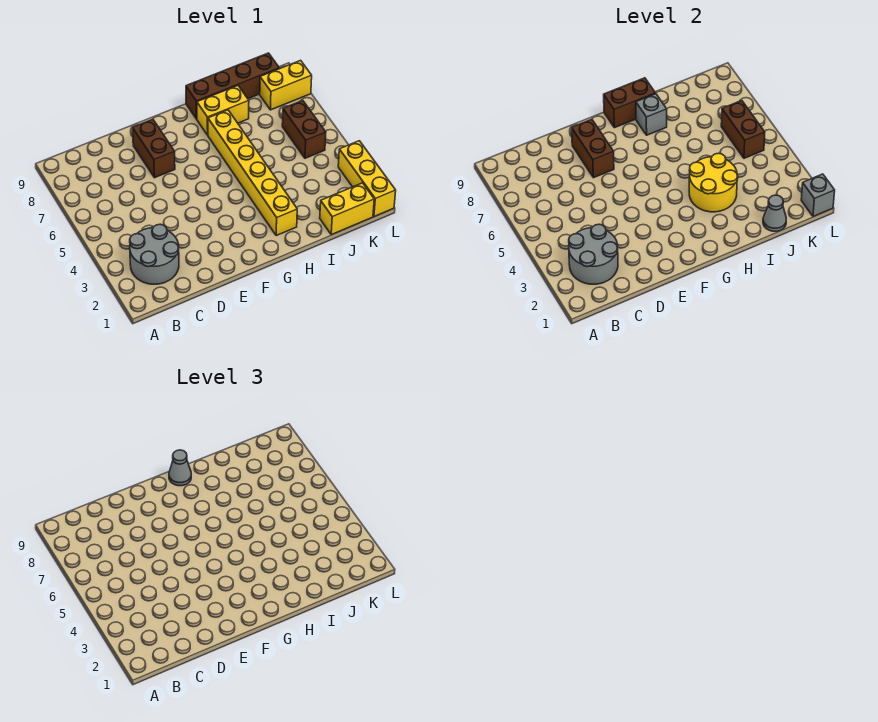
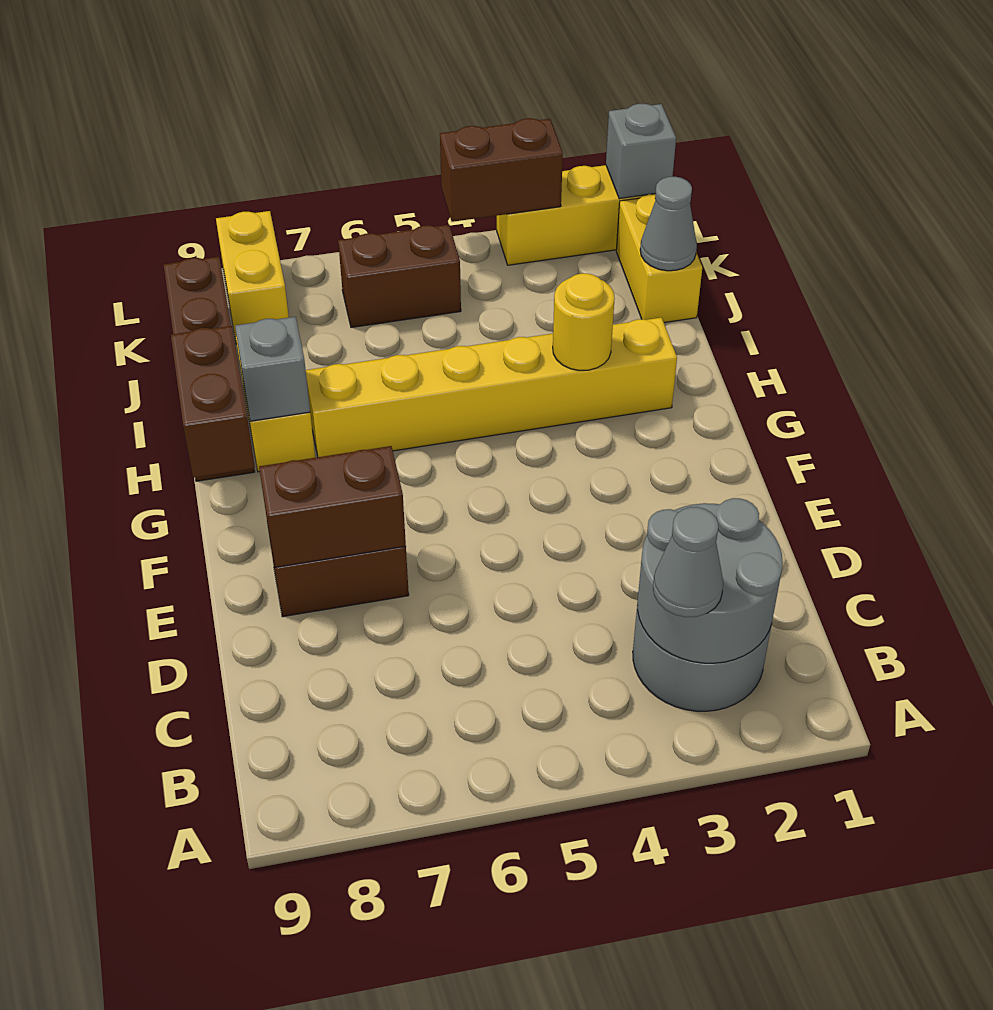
grey 1x1 cone [169,450,191,486] -> grey 1x1 cone moved to [653,507,724,617]
yellow 2x2 round brick [689,153,738,212] -> yellow 1x1 round brick [553,273,615,370]
brown 1x2 brick [721,101,765,158] -> brown 1x2 brick moved to [440,118,563,222]

